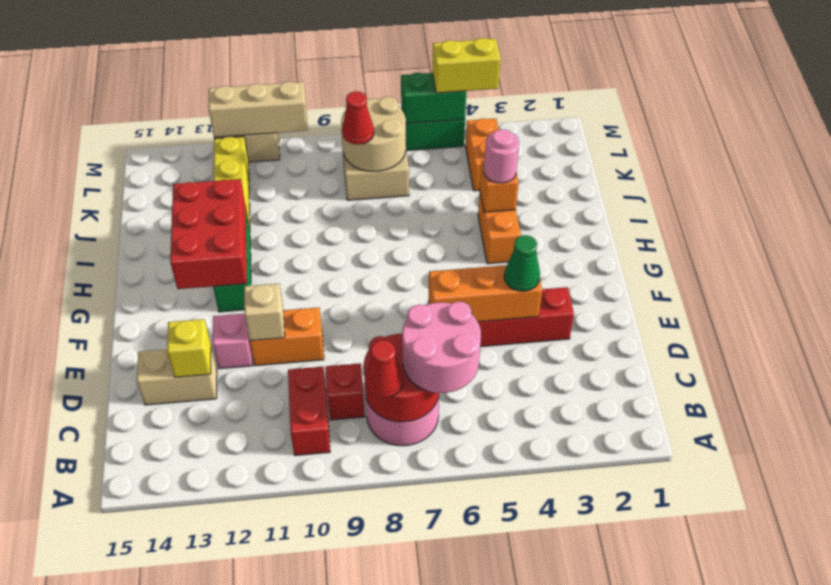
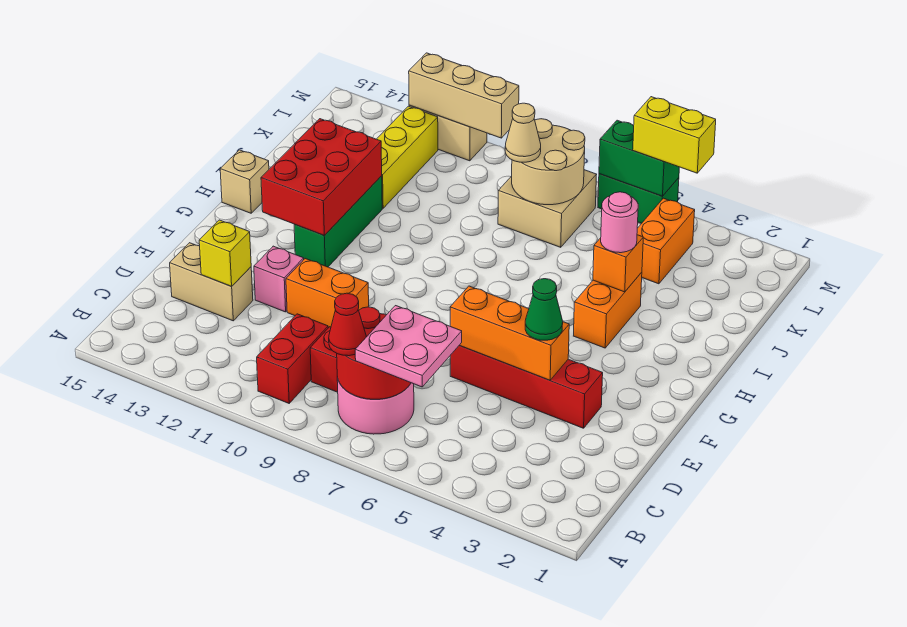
pink 2x2 round brick [402,301,481,393] -> pink 2x2 plate [355,306,462,387]
tan 1x1 brick [244,284,285,341] -> tan 1x1 brick moved to [220,150,269,213]
red 1x1 cone [342,91,374,144] -> tan 1x1 cone [505,103,541,162]

